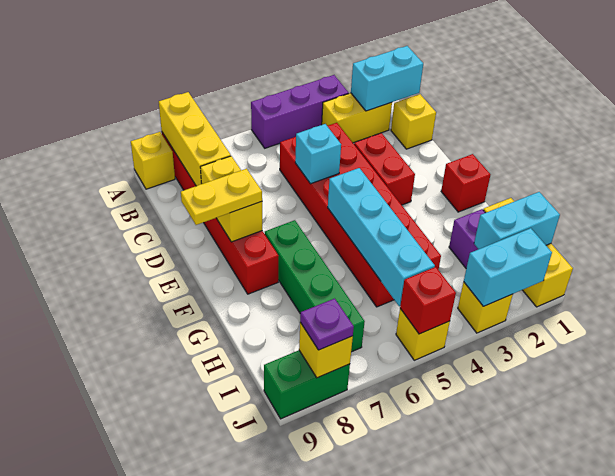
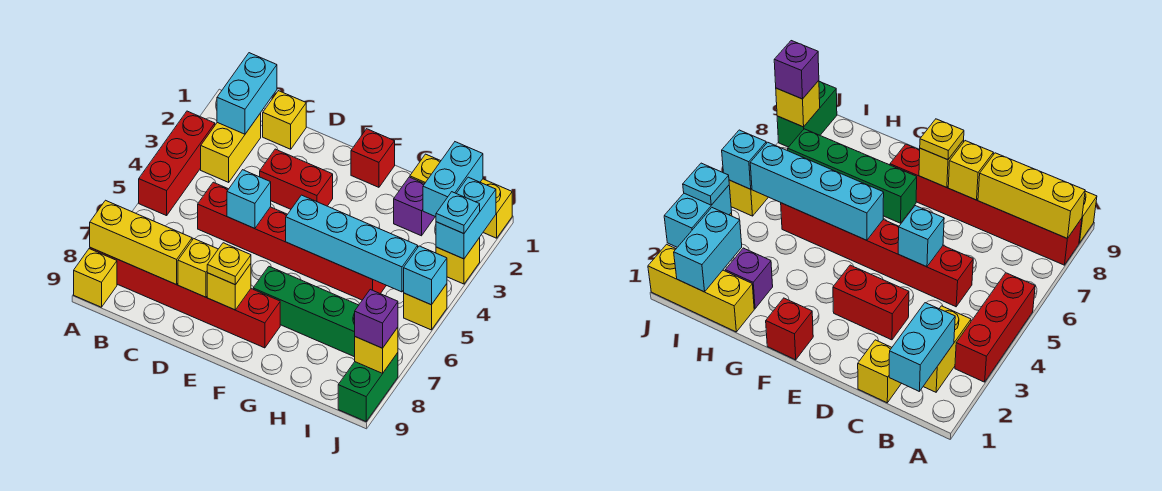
purple 1x3 brick [251,75,349,148] -> red 1x3 brick [139,111,215,216]
red 2x6 brick [280,123,441,307] -> red 1x6 brick [198,182,386,300]
yellow 1x2 plate [181,169,262,225] -> yellow 1x1 plate [207,243,251,285]
none -> cyan 1x1 plate [436,192,480,234]
red 1x1 brick [400,267,456,334] -> cyan 1x1 brick [404,246,447,305]
purple 1x1 plate [300,298,354,350] -> purple 1x1 brick [355,289,398,348]

